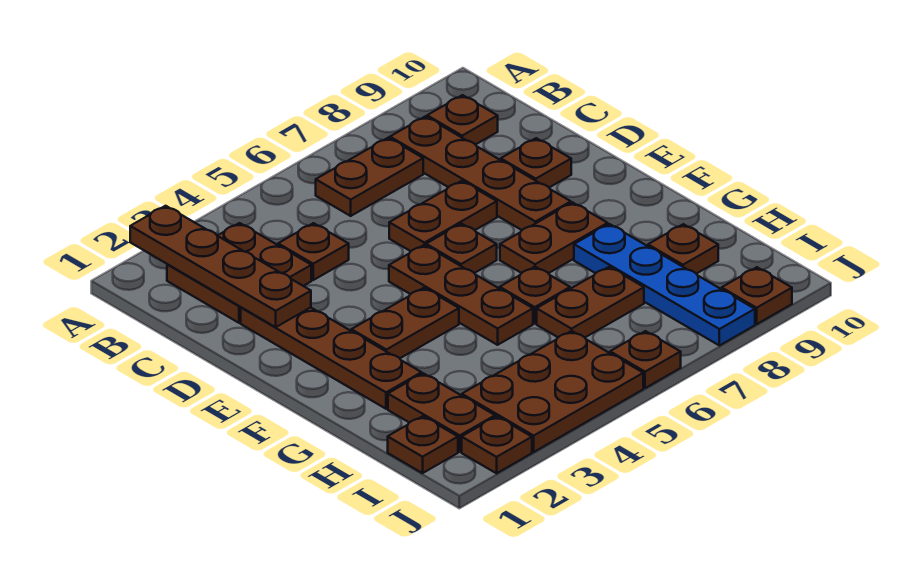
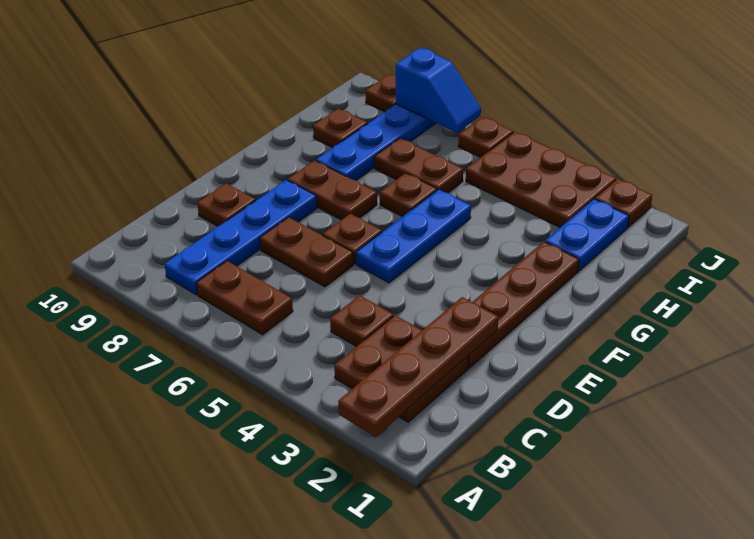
brown 1x4 plate [390,116,571,230] -> blue 1x4 plate [165,180,317,295]
brown 1x1 plate [427,95,498,145] -> none
brown 1x3 plate [389,245,533,345] -> blue 1x3 plate [356,189,471,283]
brown 1x2 plate [351,288,459,358] -> none
brown 1x2 plate [388,373,495,452] -> blue 1x2 plate [545,199,629,271]
brown 1x1 plate [388,416,458,473] -> none
none -> blue 1x2 slope [396,48,481,132]

